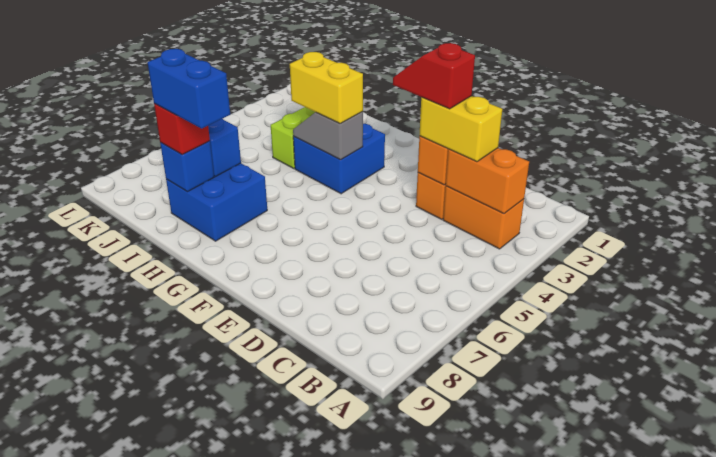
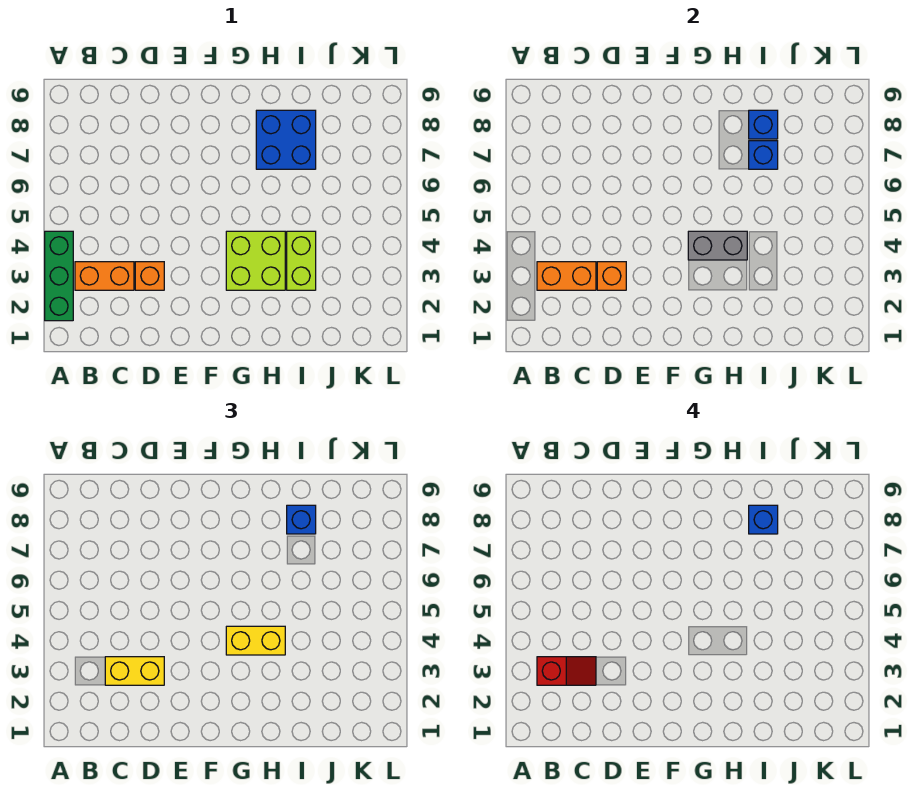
none -> green 1x3 brick [45,231,73,321]
red 1x2 slope [393,43,475,109] -> red 1x2 slope moved to [537,657,596,685]
blue 2x2 brick [293,124,385,194] -> lime 2x2 brick [226,231,285,290]
grey 1x2 slope [293,112,363,160] -> grey 1x2 brick [688,231,747,260]
blue 1x2 brick [148,49,231,129] -> blue 1x1 brick [749,505,778,534]
red 1x1 brick [154,104,210,154] -> blue 1x1 brick [287,505,316,534]

